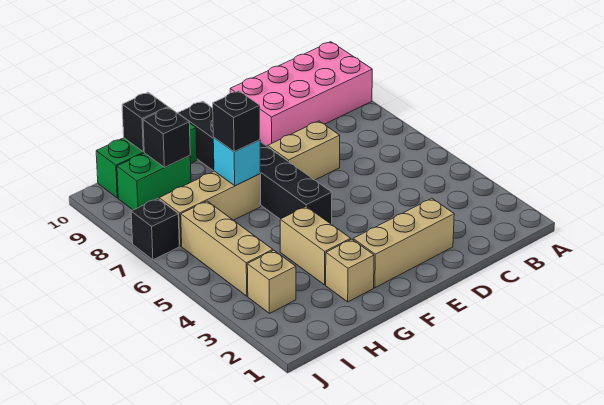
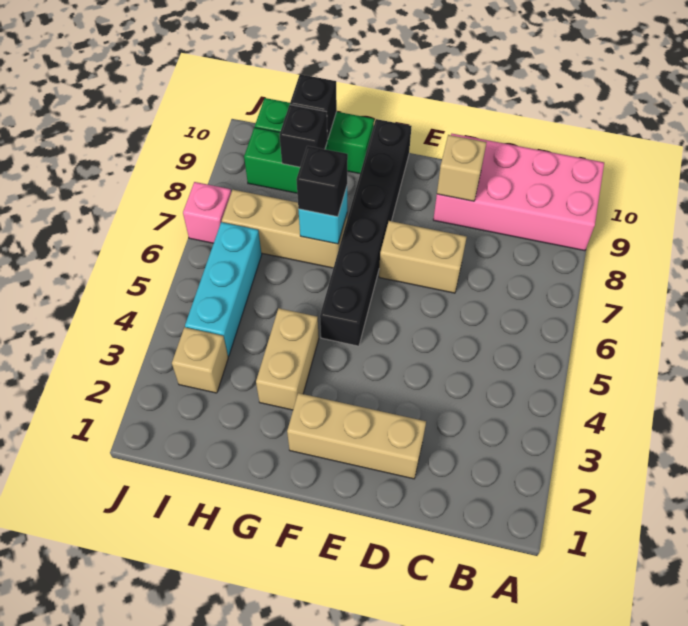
tan 1x1 brick [326,239,374,302] -> tan 1x1 brick moved to [437,135,487,201]
tan 1x3 brick [181,201,273,296] -> cyan 1x3 brick [185,222,262,356]
black 1x1 brick [131,198,179,260] -> pink 1x1 brick [183,182,231,243]

